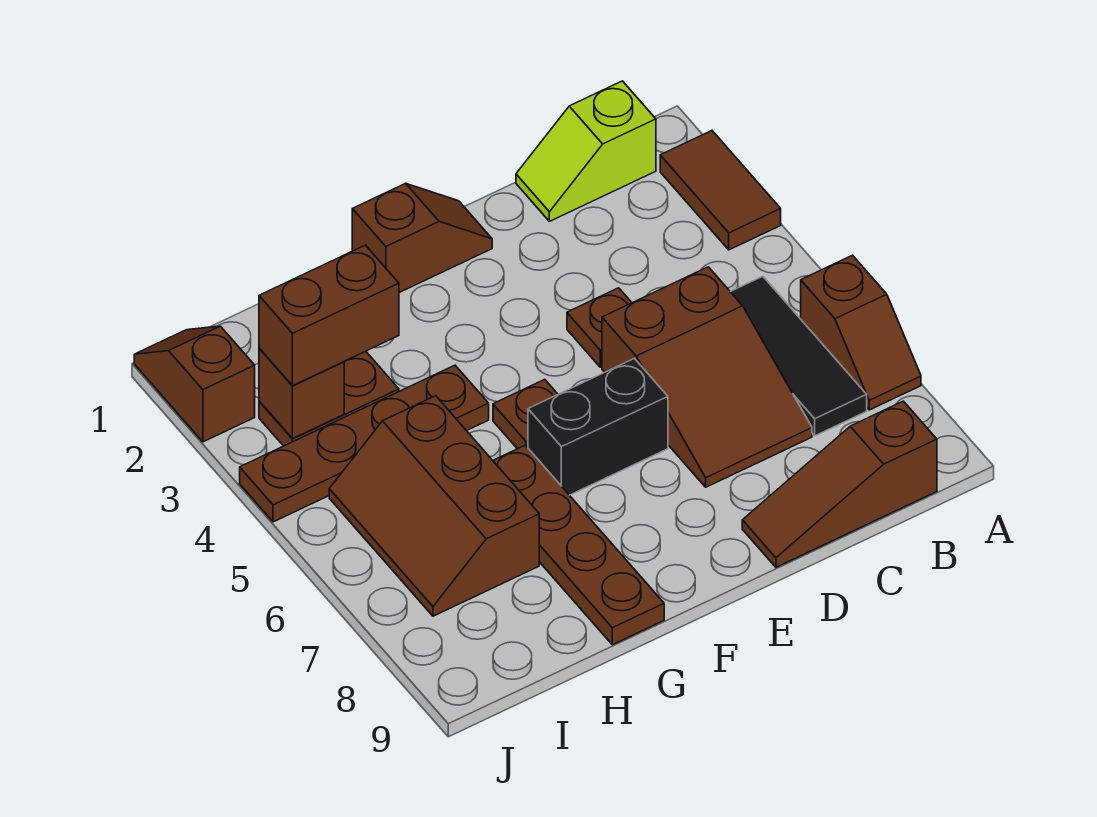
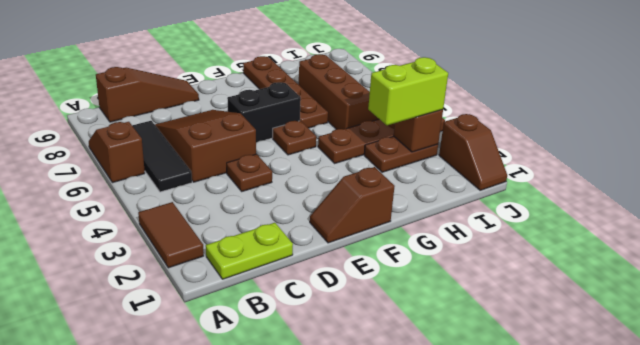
lime 1x2 slope [516,81,656,221] -> lime 1x2 plate [206,223,293,279]
brown 1x2 brick [259,245,399,386] -> lime 1x2 brick [368,57,448,125]

